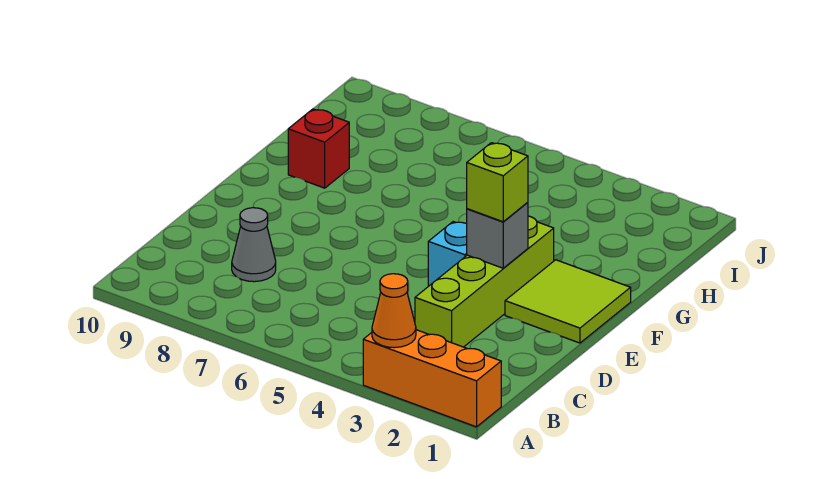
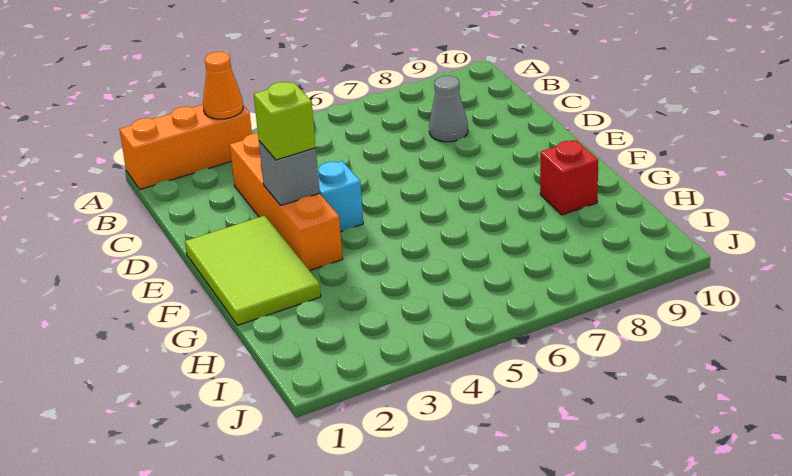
lime 1x4 brick [415,216,554,347] -> orange 1x4 brick [230,133,343,271]
lime 2x2 tile [505,260,631,343] -> lime 2x3 tile [185,215,321,325]

